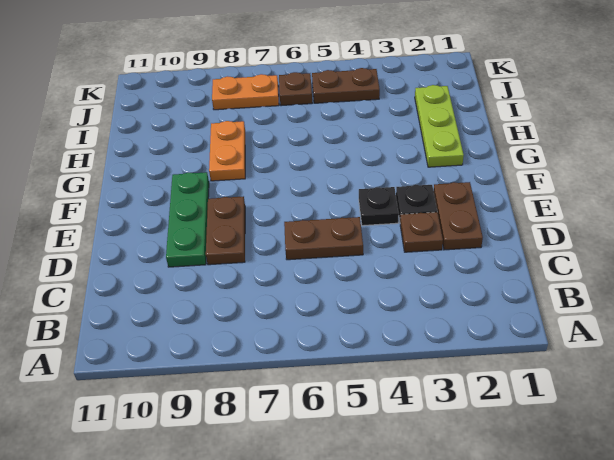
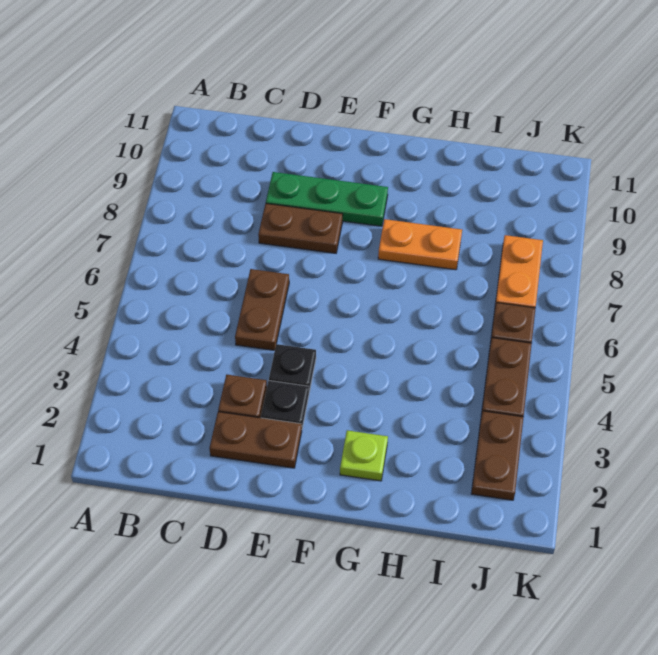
lime 1x3 plate [415,85,464,167] -> lime 1x1 plate [340,430,388,481]
none -> brown 1x2 plate [471,411,524,500]

